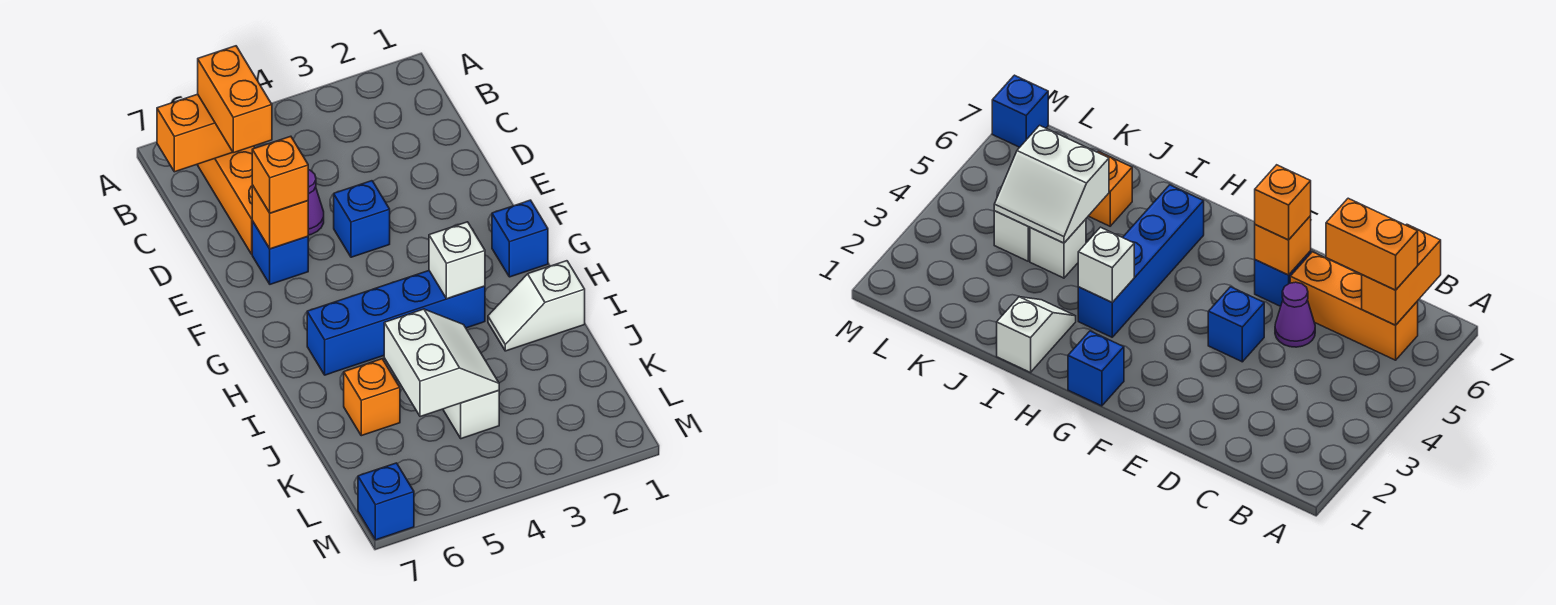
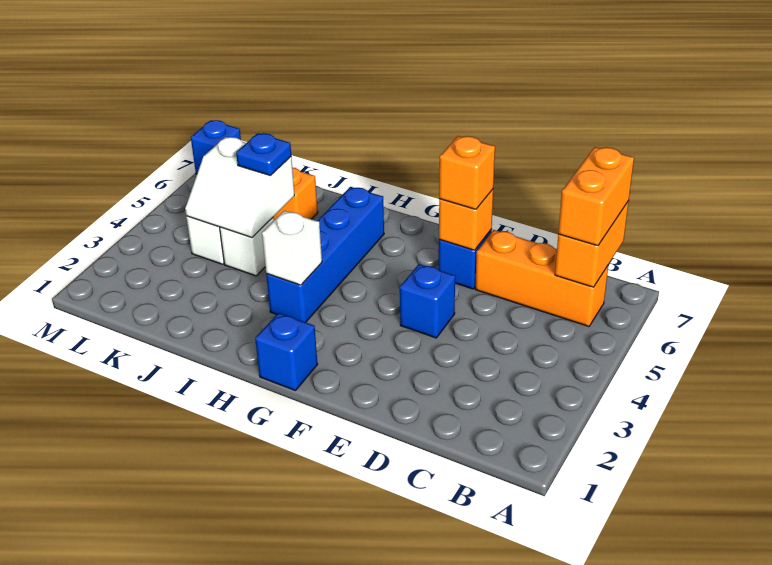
orange 1x2 brick [198,46,272,153] -> orange 1x2 brick turned to [558,147,634,246]
purple 1x1 cone [308,170,324,235] -> none
white 1x2 slope [488,261,585,351] -> none
none -> blue 1x1 plate [236,133,291,176]

